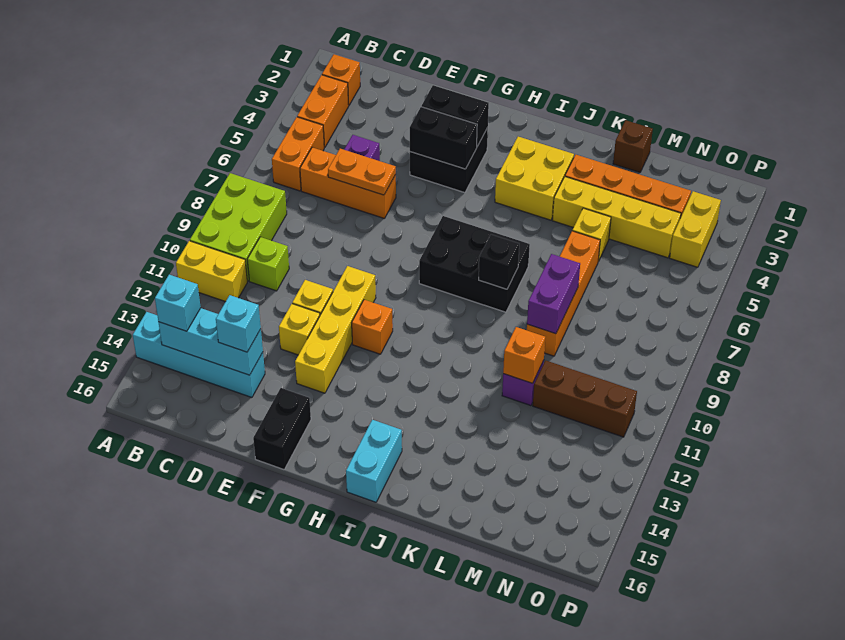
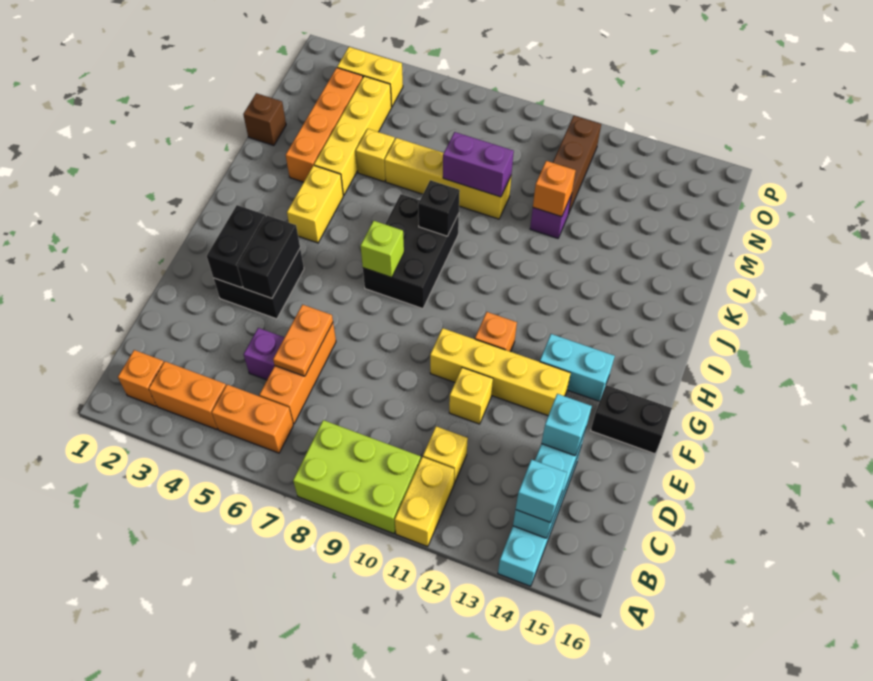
lime 1x1 brick [247,237,289,291] -> lime 1x1 brick moved to [361,221,404,277]
yellow 1x1 brick [279,304,320,355] -> yellow 1x1 brick moved to [423,426,468,484]
yellow 2x2 brick [495,137,574,220] -> yellow 1x2 brick [287,165,343,243]
cyan 1x2 brick [346,420,402,502] -> cyan 1x2 brick moved to [540,334,615,401]
orange 1x4 brick [527,231,600,356] -> yellow 1x4 brick [384,138,511,219]

